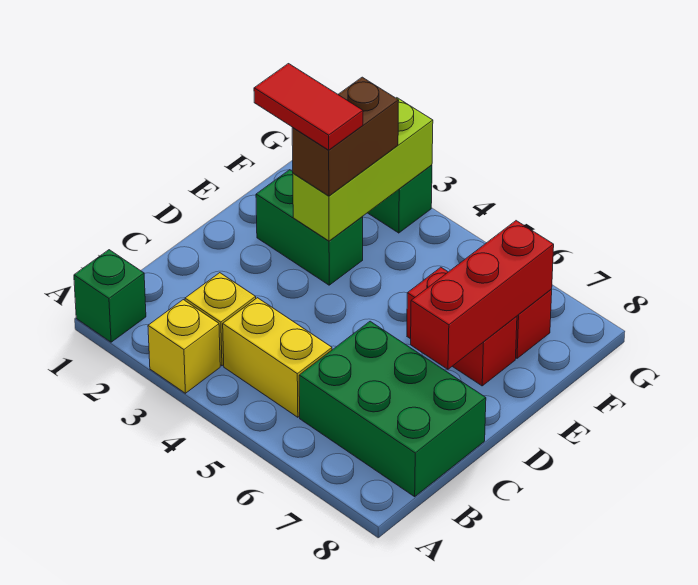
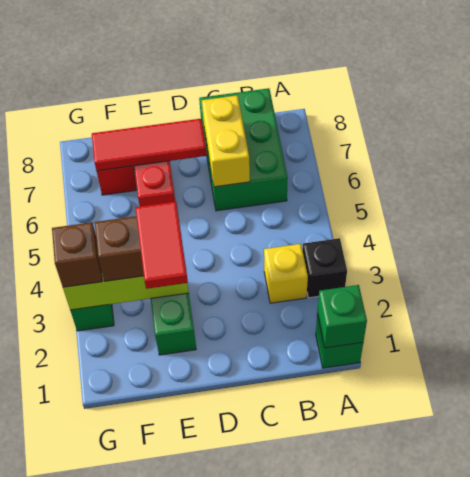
none -> green 1x1 brick [317,285,367,348]
yellow 1x1 brick [148,300,220,393] -> black 1x1 brick [303,238,347,298]
yellow 1x2 brick [223,298,332,417] -> yellow 1x2 brick moved to [202,95,250,187]
red 1x3 brick [411,221,554,369] -> red 1x3 tile [92,119,207,171]
none -> brown 1x1 brick [52,222,102,287]

